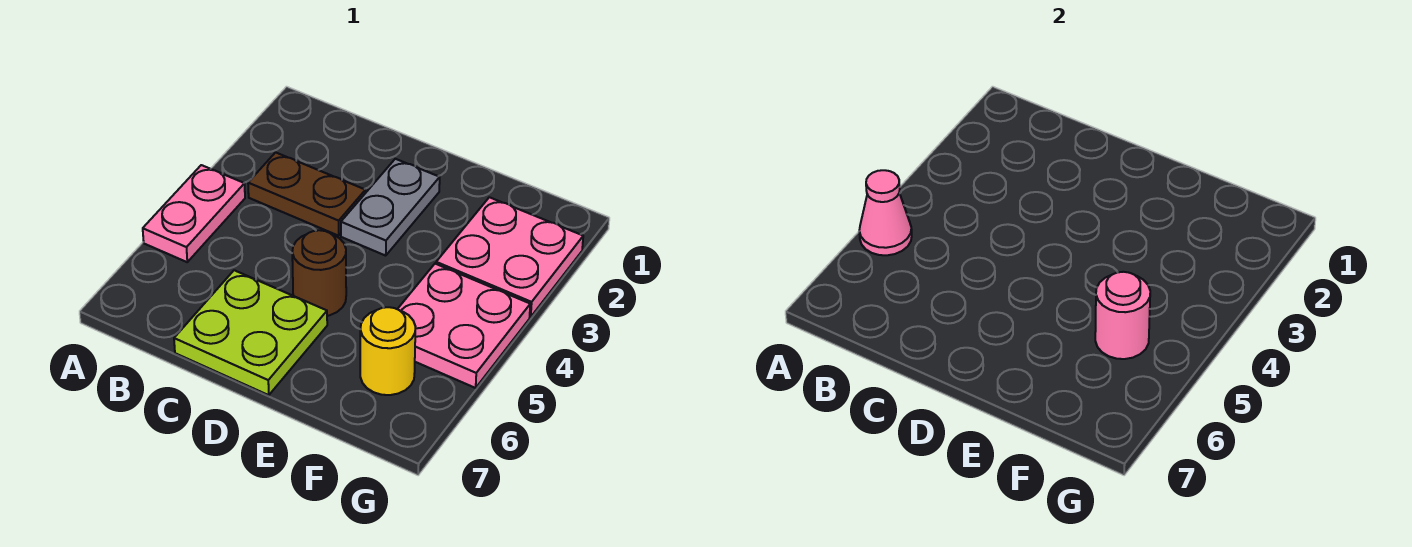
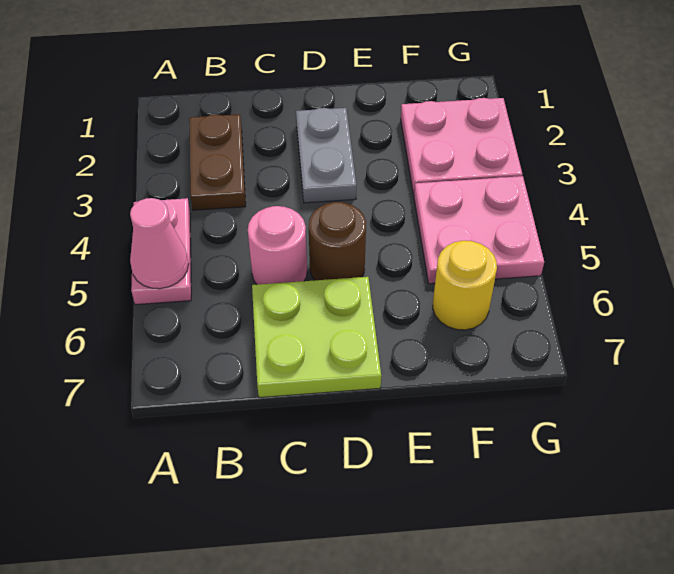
brown 1x2 plate [248,152,365,236] -> brown 1x2 plate turned to [189,114,246,210]
pink 1x1 round brick [1095,272,1150,359] -> pink 1x1 round brick moved to [248,206,307,285]

